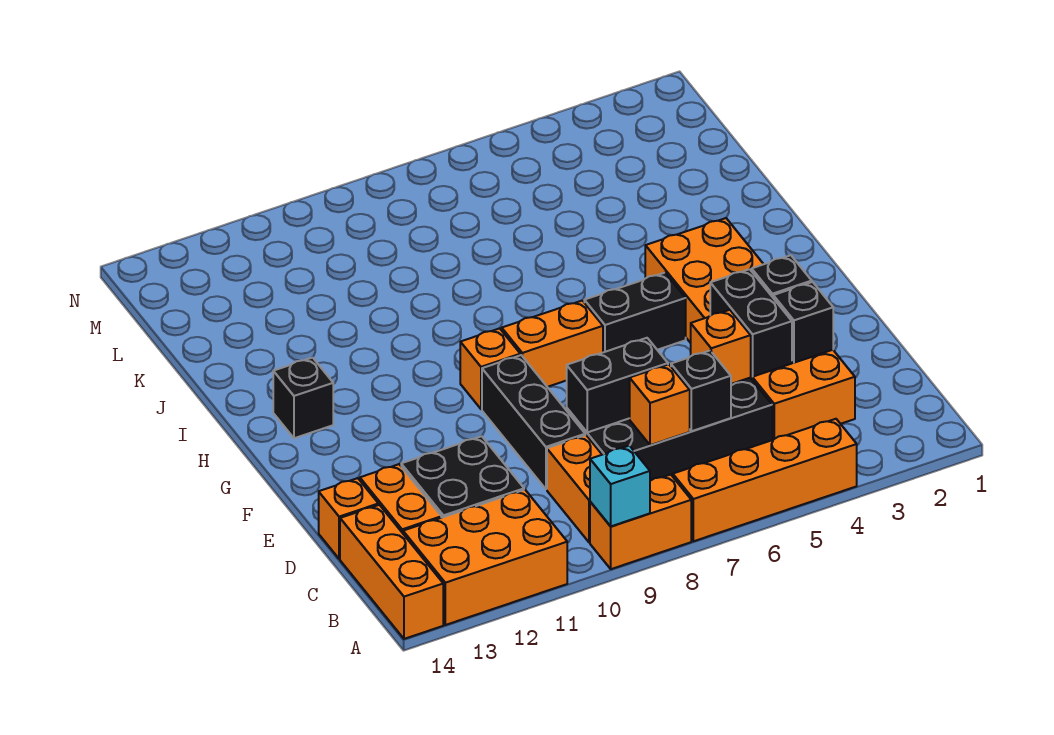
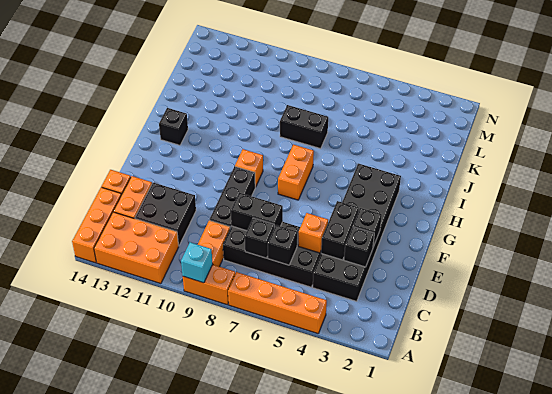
orange 2x6 brick [645,218,855,440] -> black 2x6 brick [313,164,401,301]
orange 1x1 brick [630,364,690,445] -> black 1x1 brick [245,218,274,258]
black 1x2 brick [584,273,686,352] -> black 1x2 brick moved to [280,105,328,148]
orange 1x2 brick [502,301,603,387] -> orange 1x2 brick turned to [278,145,314,200]

